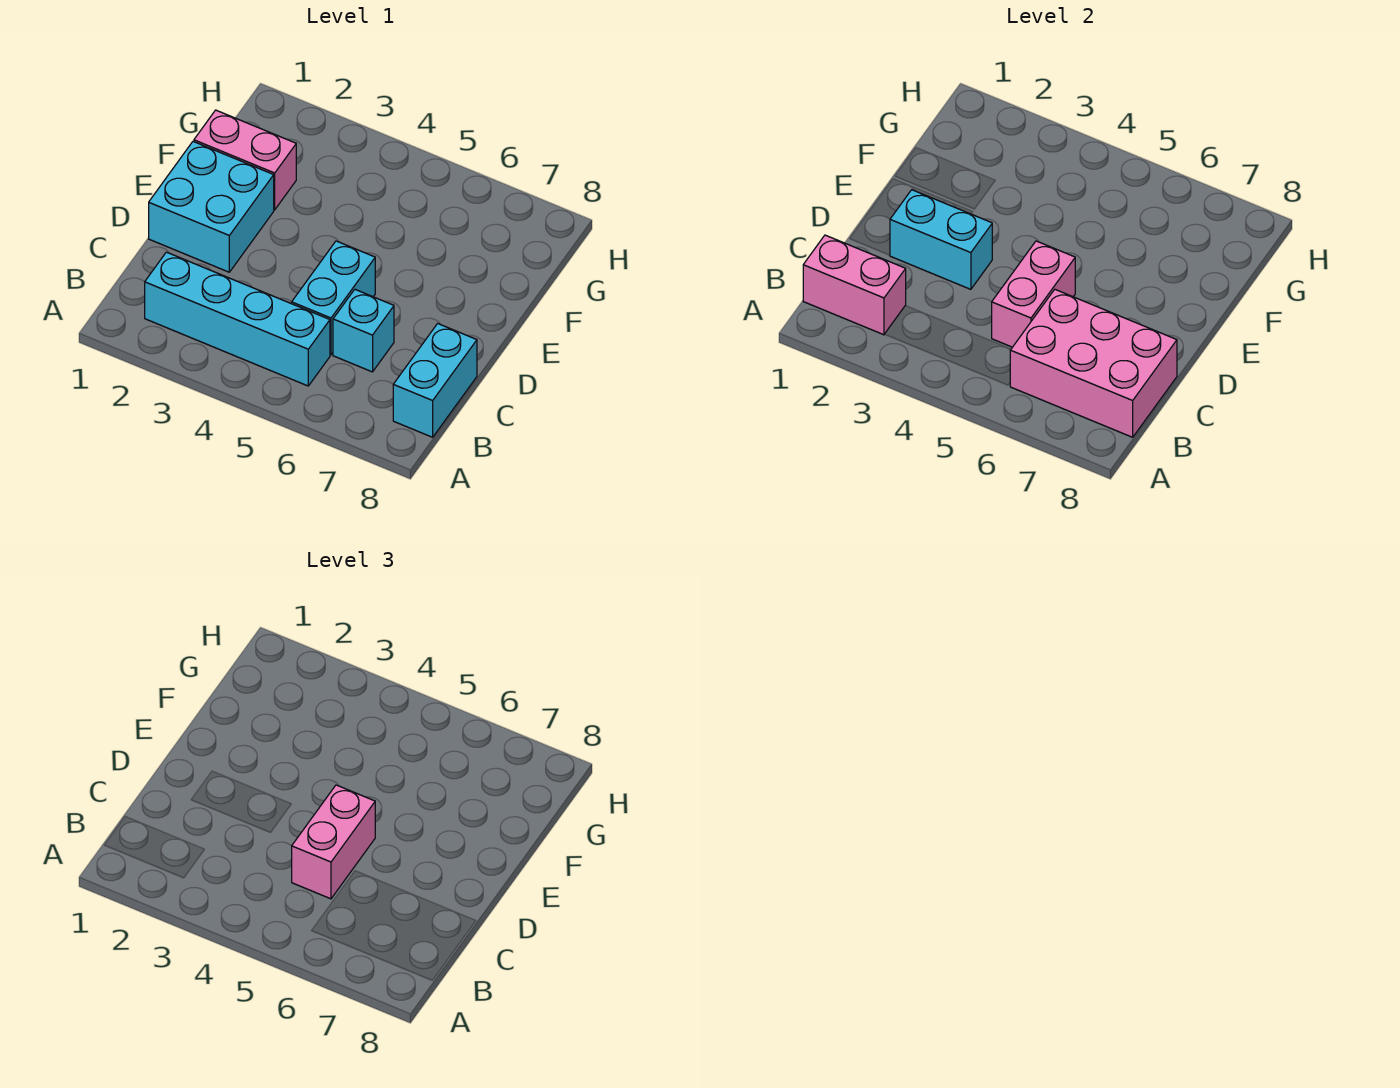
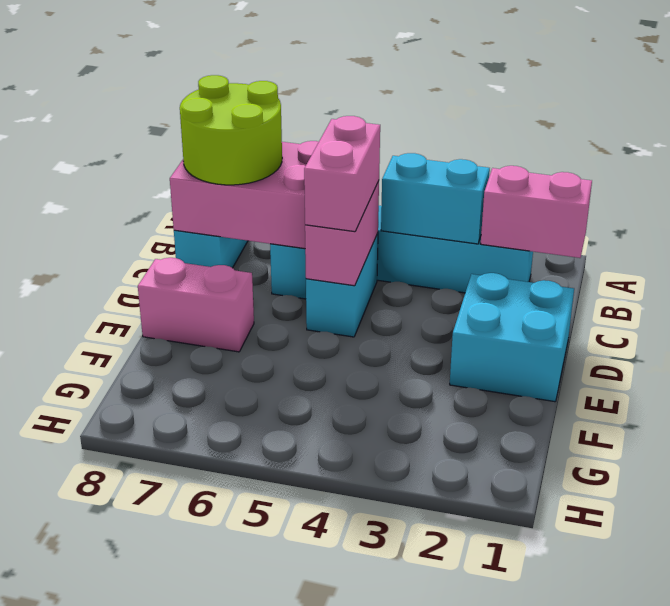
none -> lime 2x2 round brick [180,75,282,185]
cyan 1x2 brick [890,190,992,289] -> cyan 1x2 brick moved to [381,153,490,244]
pink 1x2 brick [194,110,296,210] -> pink 1x2 brick moved to [138,258,254,352]

